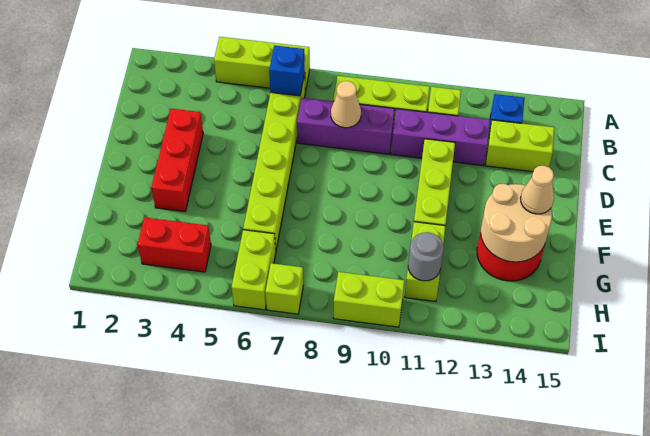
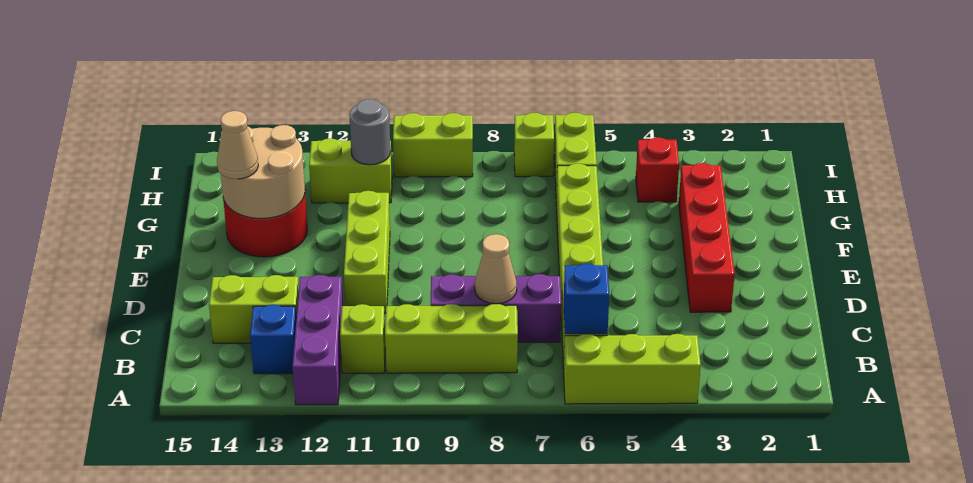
purple 1x3 brick [391,109,490,166] -> purple 1x3 brick turned to [293,275,343,405]
red 1x3 brick [151,109,203,212] -> red 1x4 brick [679,163,735,312]
lime 1x2 brick [405,222,445,302] -> lime 1x2 brick turned to [309,139,392,203]
red 1x2 brick [137,217,211,272] -> red 1x1 brick [636,137,679,202]

